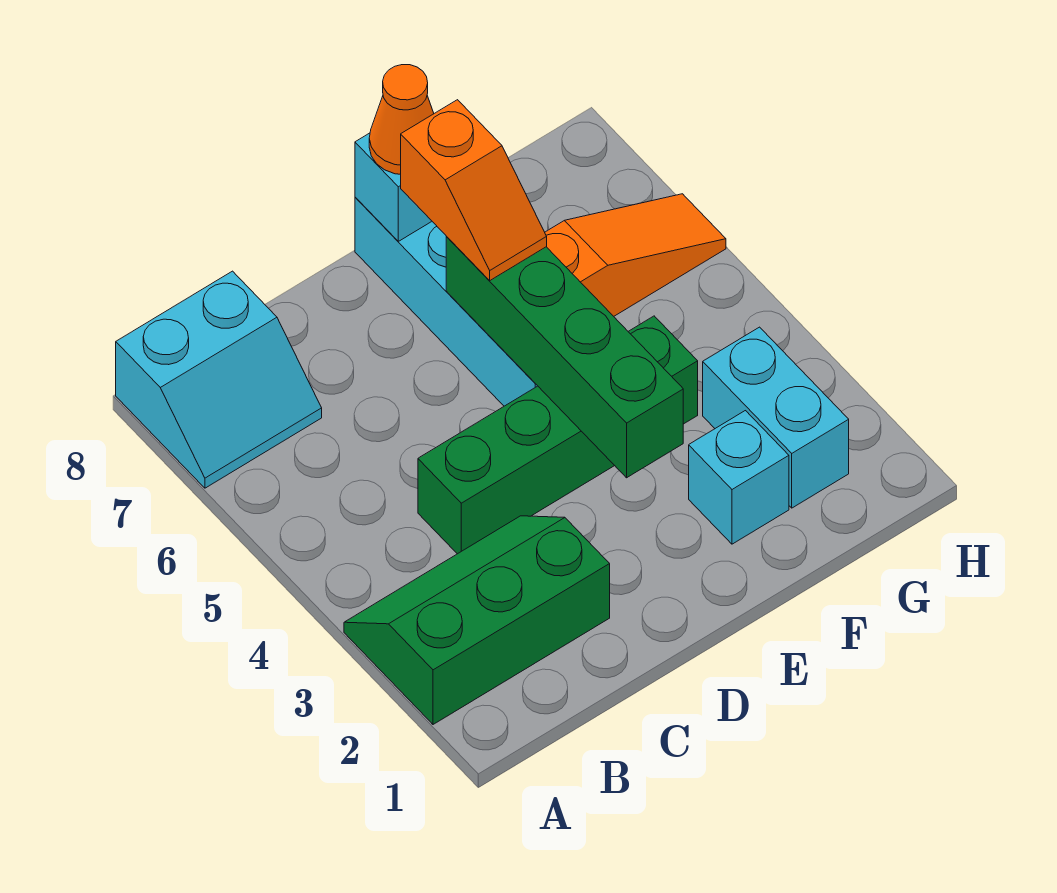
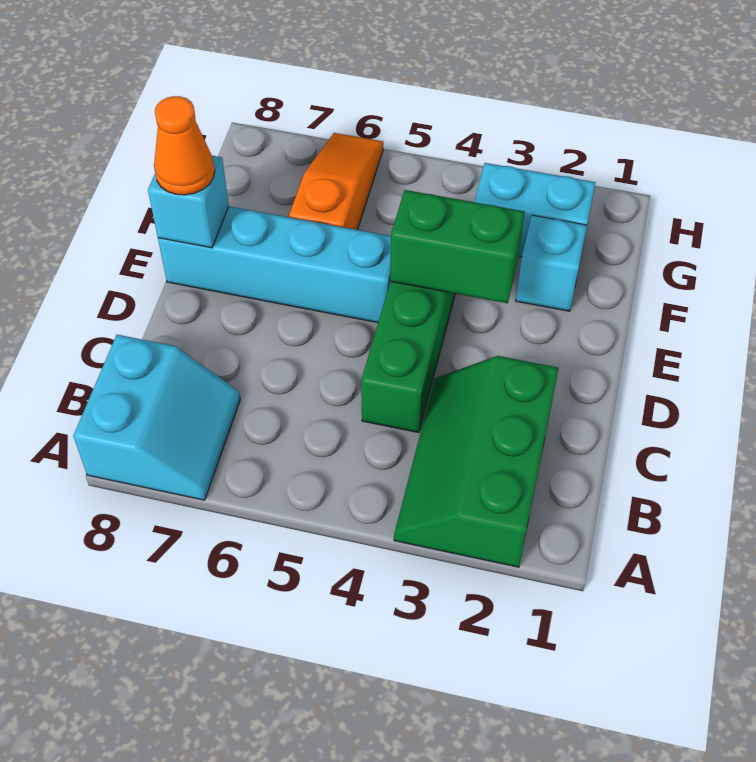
green 1x4 brick [446,237,683,478] -> green 1x2 brick [390,190,524,303]
orange 1x2 slope [401,100,547,280] -> none

